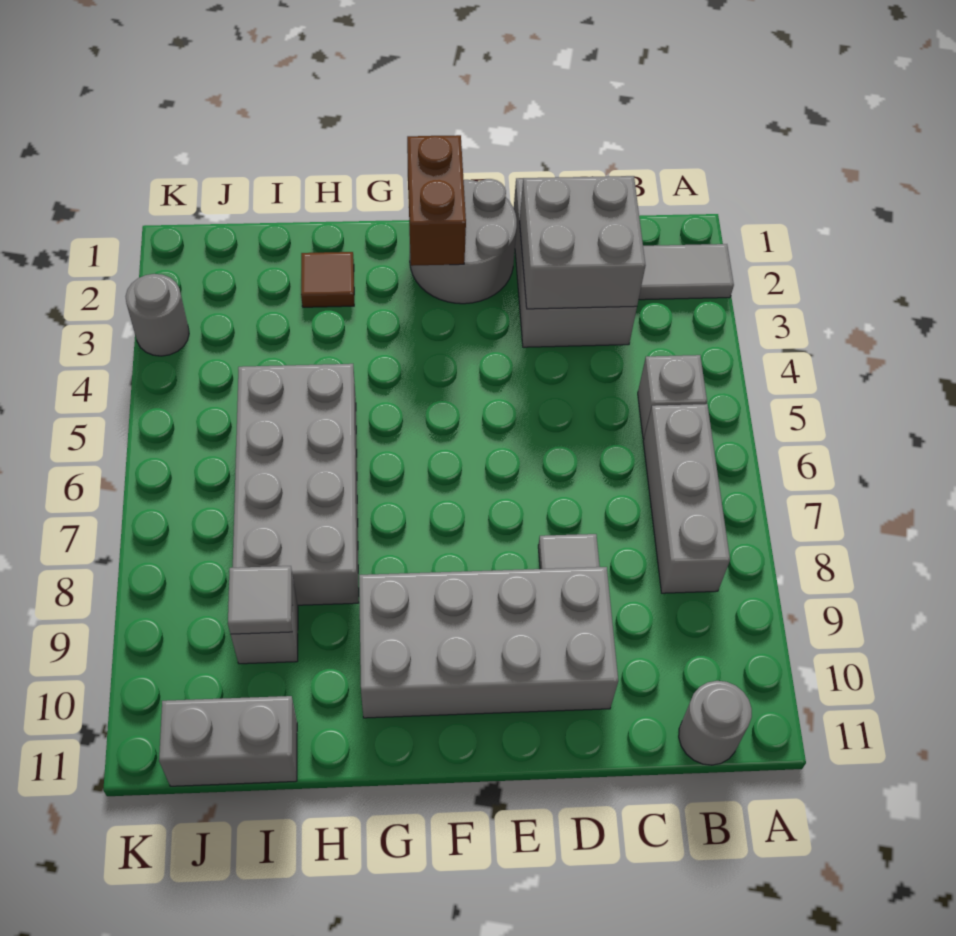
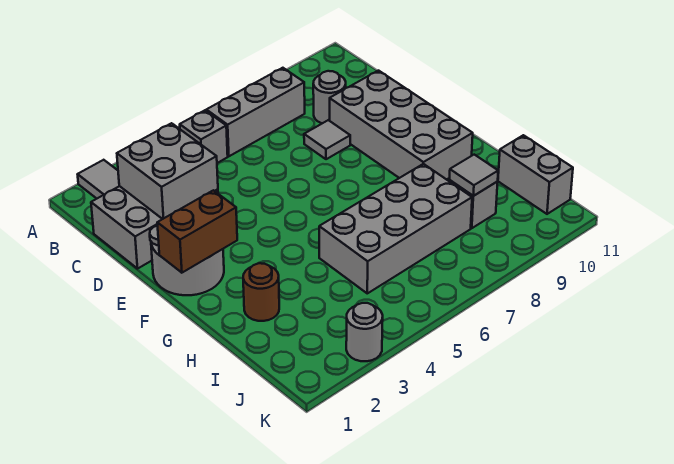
grey 1x1 round brick [679,681,752,765] -> grey 1x1 round brick moved to [313,71,346,123]
brown 1x1 tile [301,252,354,307] -> brown 1x1 round brick [243,263,279,321]

